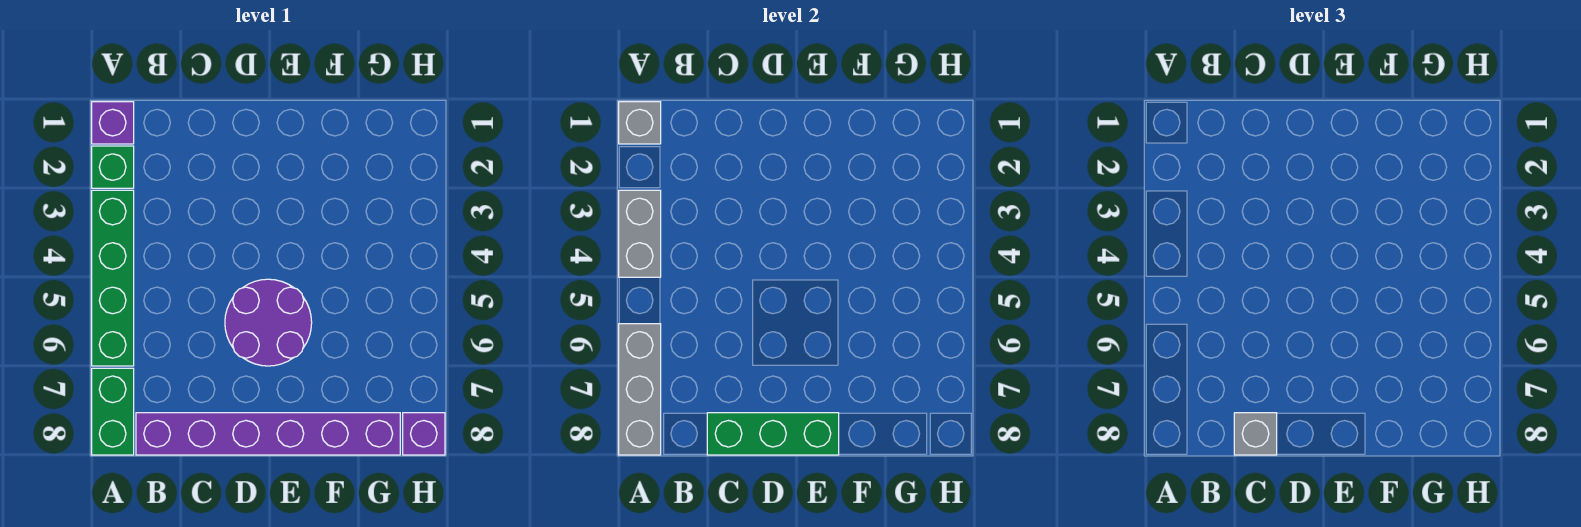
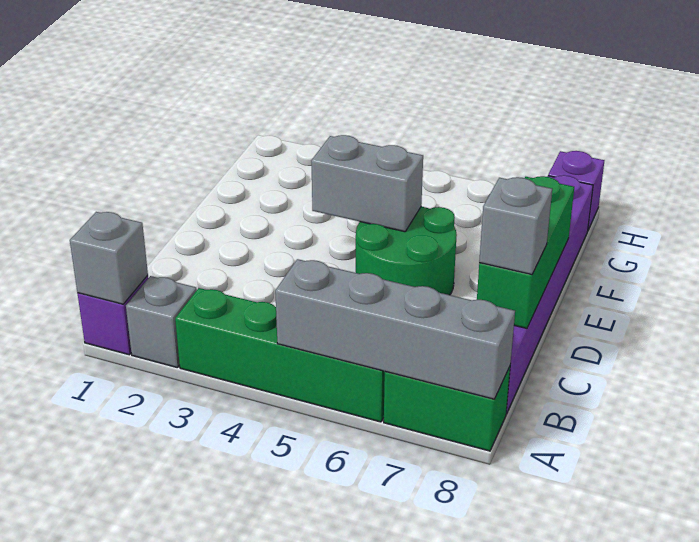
green 1x1 brick [92,146,134,188] -> grey 1x1 brick [126,276,197,368]
grey 1x2 brick [619,190,661,277] -> grey 1x2 brick moved to [311,135,423,232]
grey 1x3 brick [619,324,661,455] -> grey 1x4 brick [275,259,515,399]
purple 2x2 round brick [225,279,312,366] -> green 2x2 round brick [356,206,457,295]

